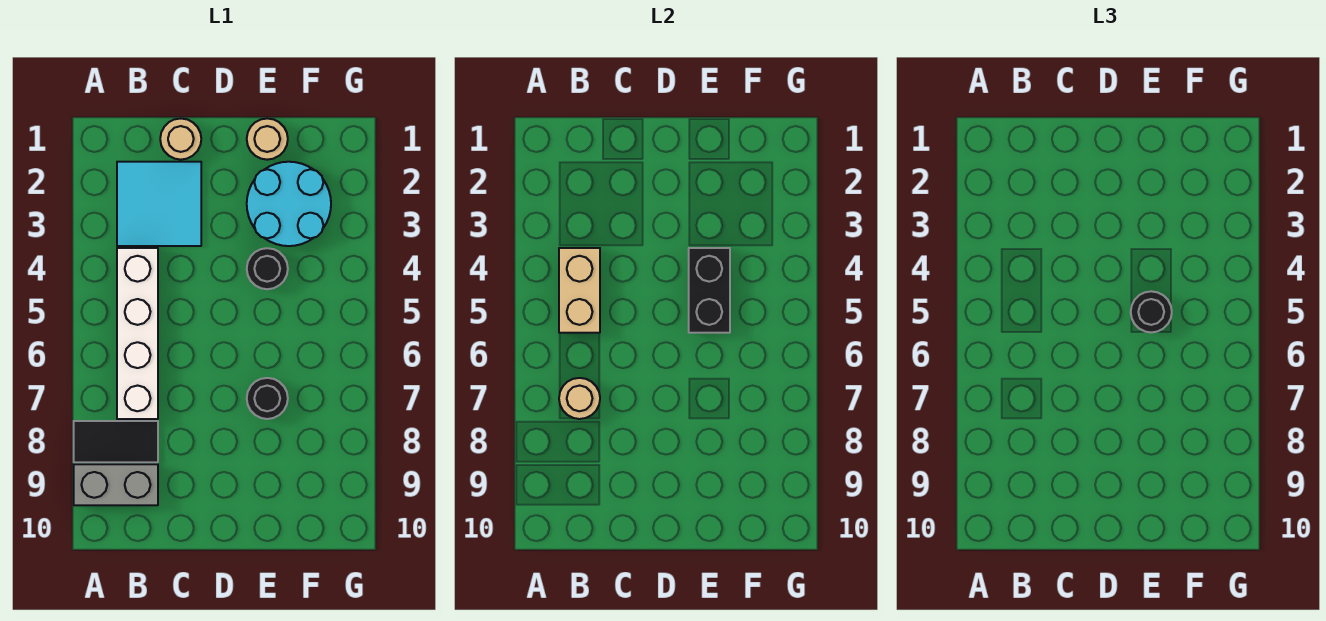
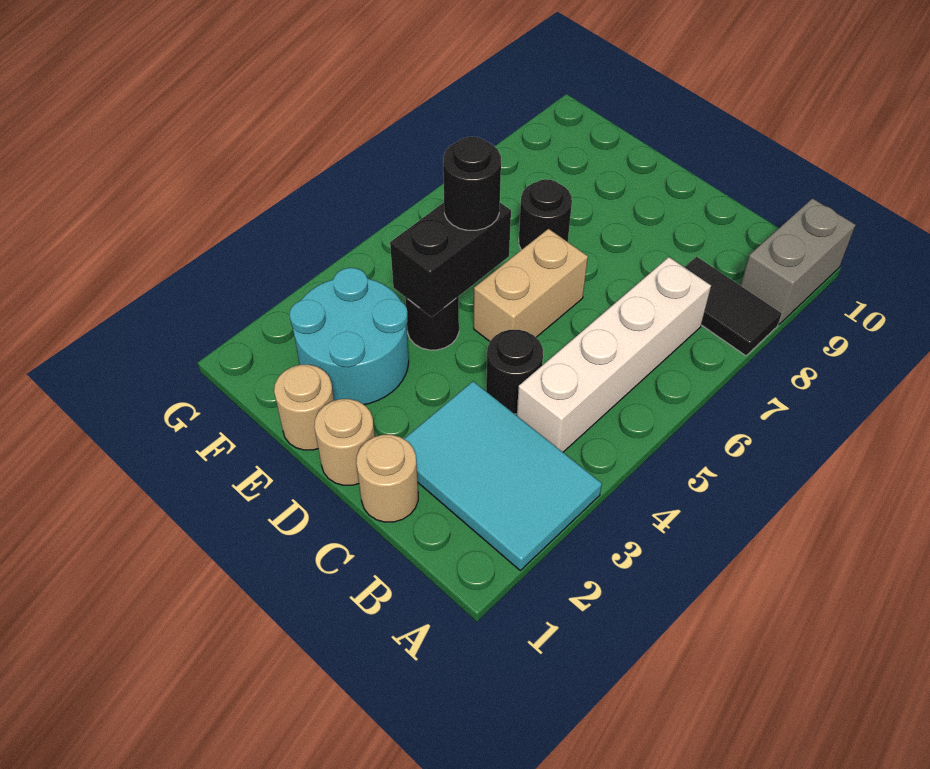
grey 1x2 brick [74,464,158,505] -> grey 1x2 brick turned to [741,198,856,325]
cyan 2x2 tile [117,162,201,246] -> cyan 2x3 tile [404,381,602,570]
tan 1x2 brick [559,248,600,333] -> tan 1x2 brick moved to [474,229,588,341]
tan 1x1 round brick [559,378,600,419] -> tan 1x1 round brick moved to [314,399,375,485]
none -> black 1x1 round brick [486,330,543,414]

